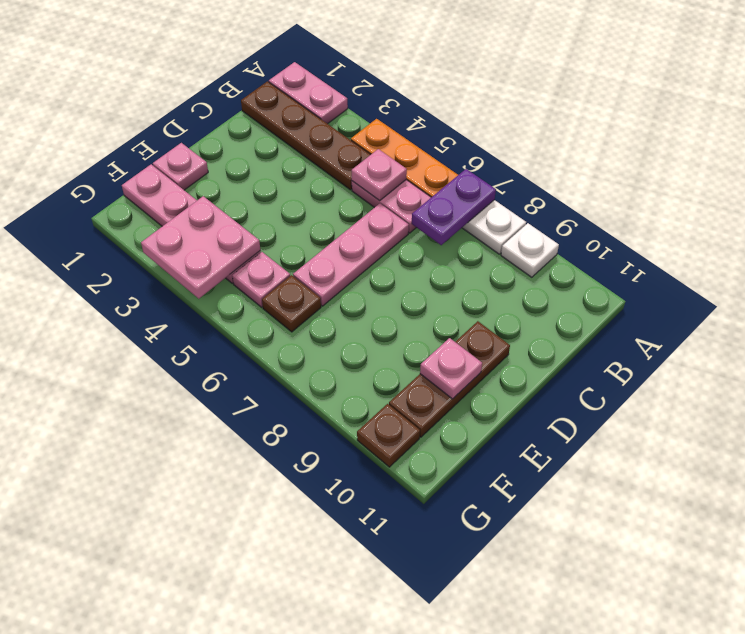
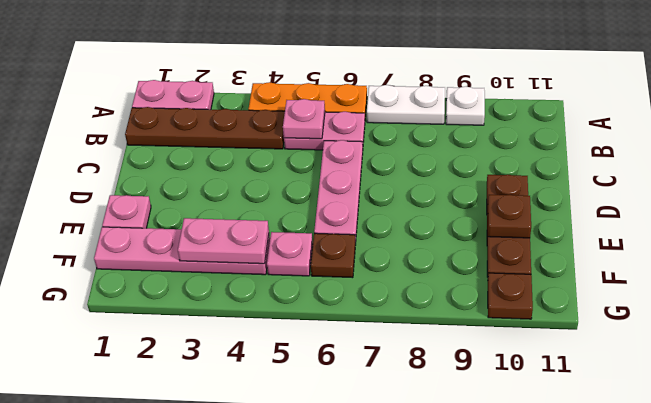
purple 1x2 plate [412,169,496,245] -> none
pink 1x1 plate [420,338,482,399] -> brown 1x1 plate [488,195,531,238]
pink 2x2 plate [141,196,260,299] -> pink 1x2 plate [178,218,269,264]

